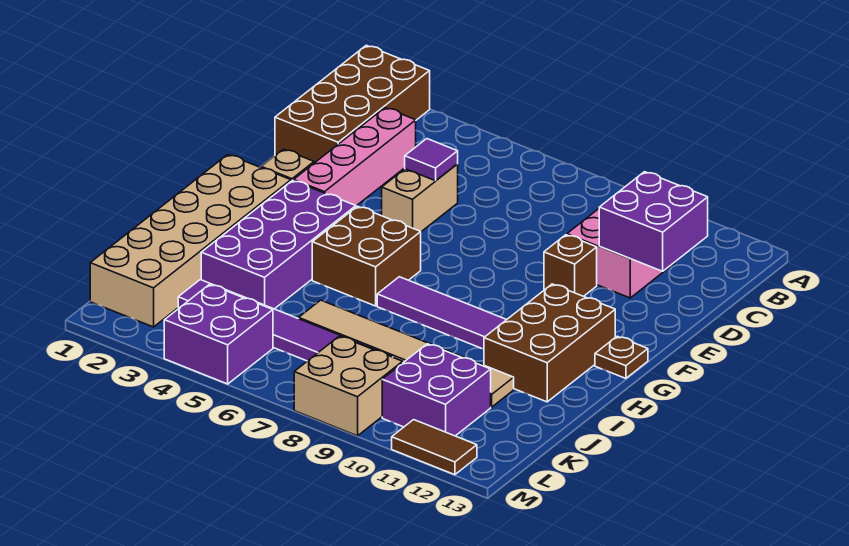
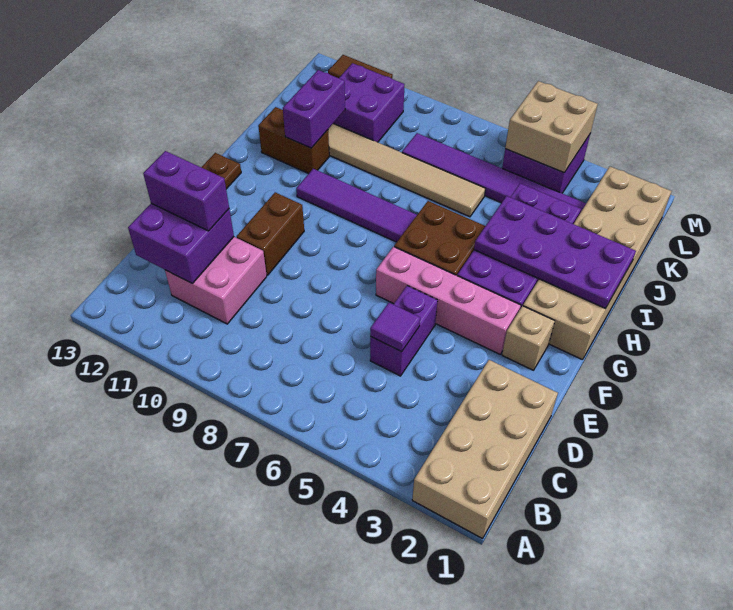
brown 2x4 brick [275,45,430,163] -> tan 2x4 brick [412,360,558,539]
pink 1x4 brick [294,108,416,206] -> pink 1x4 brick turned to [376,247,521,354]
tan 1x2 brick [382,164,458,232] -> purple 1x2 brick [370,286,438,376]
none -> purple 1x2 brick [143,151,229,231]
brown 1x1 brick [544,235,597,296] -> brown 1x2 brick [237,192,304,275]
brown 2x3 brick [484,284,615,402] -> brown 1x2 brick [258,107,329,174]
none -> purple 2x4 plate [474,196,636,308]
none -> purple 1x2 brick [283,70,345,148]
tan 2x2 brick [294,336,403,436] -> tan 2x2 brick moved to [505,81,598,173]

